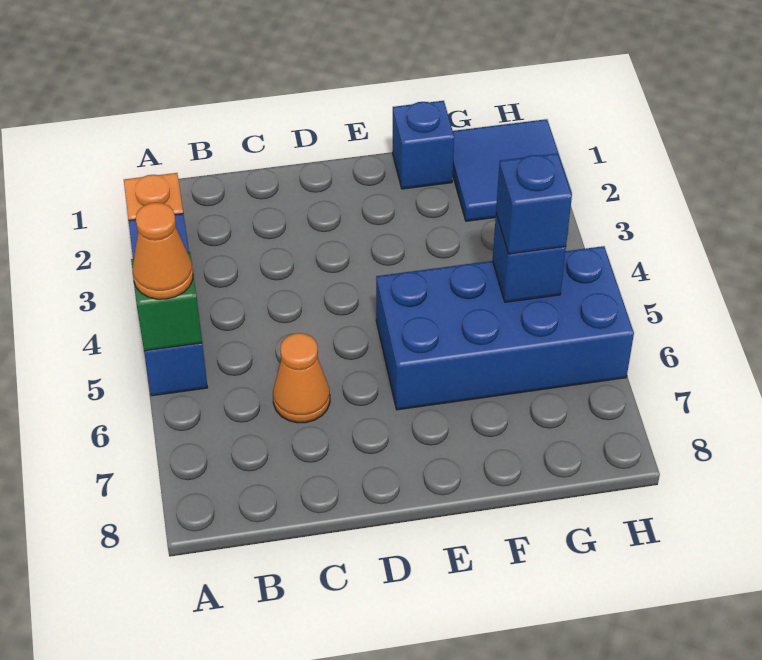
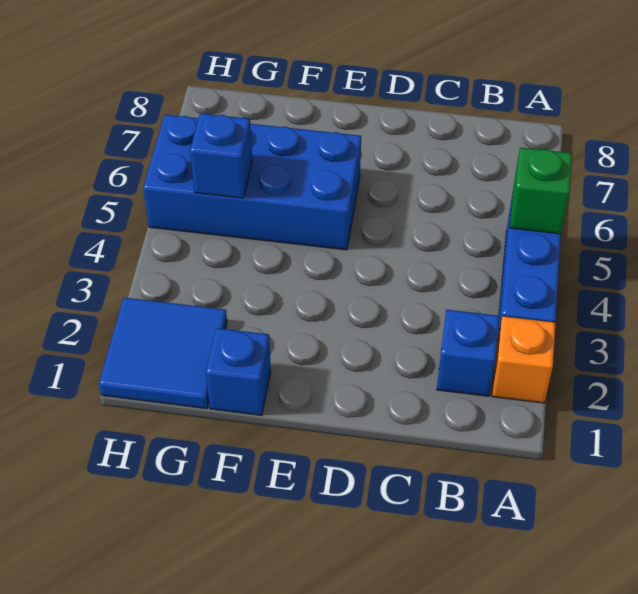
orange 1x1 cone [132,202,193,299] -> none
orange 1x1 cone [273,333,330,423] -> none
blue 1x1 brick [496,153,572,254] -> blue 1x1 brick moved to [437,310,499,396]

